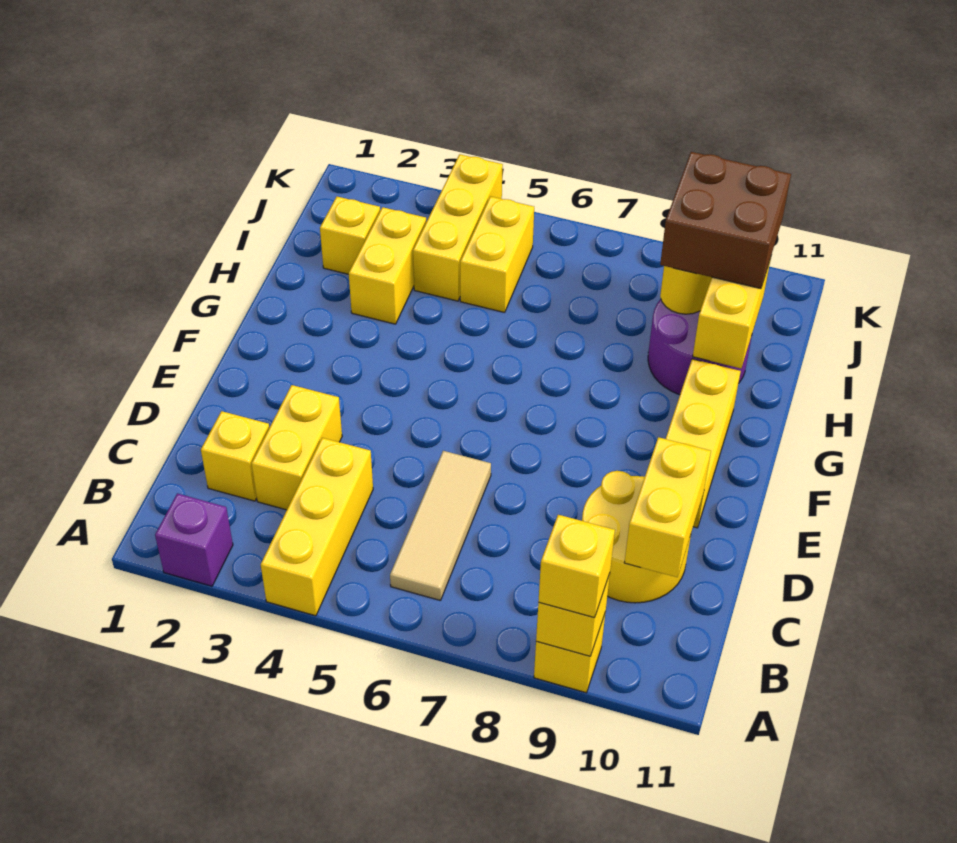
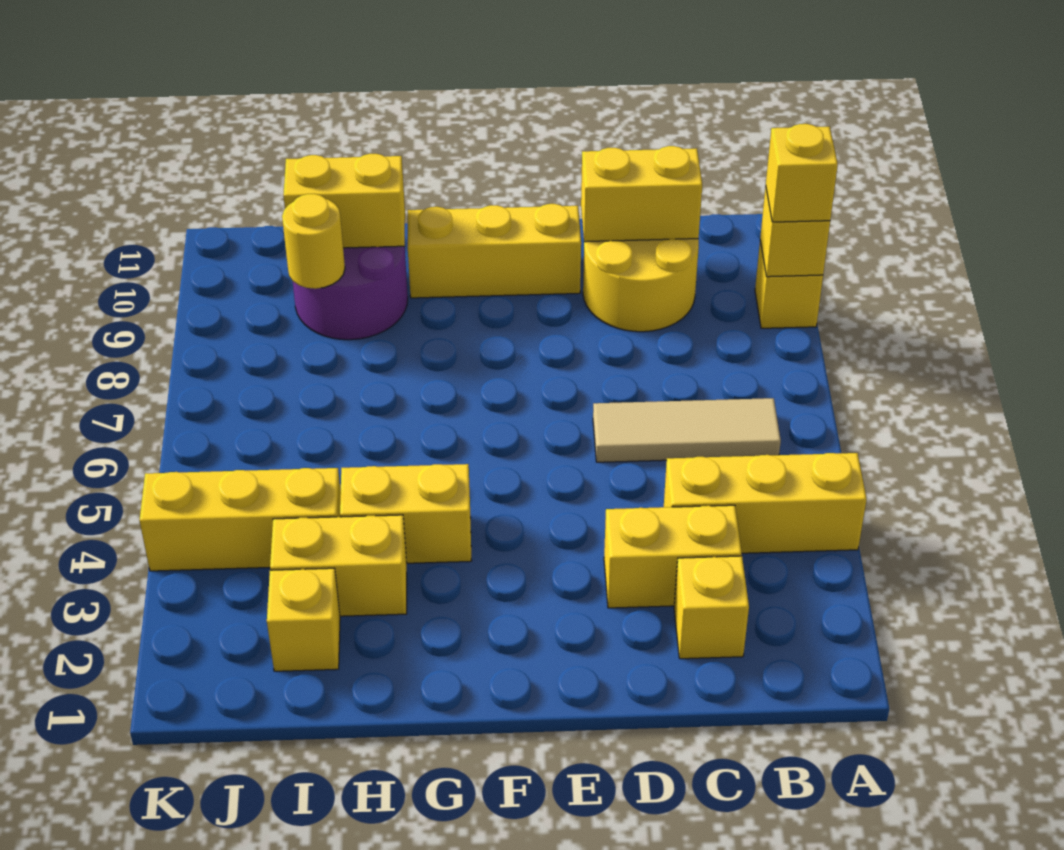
purple 1x1 brick [155,493,233,586] -> none
yellow 1x2 brick [460,196,534,313] -> yellow 1x2 brick moved to [340,464,472,563]
brown 2x2 brick [660,152,791,289] -> none

